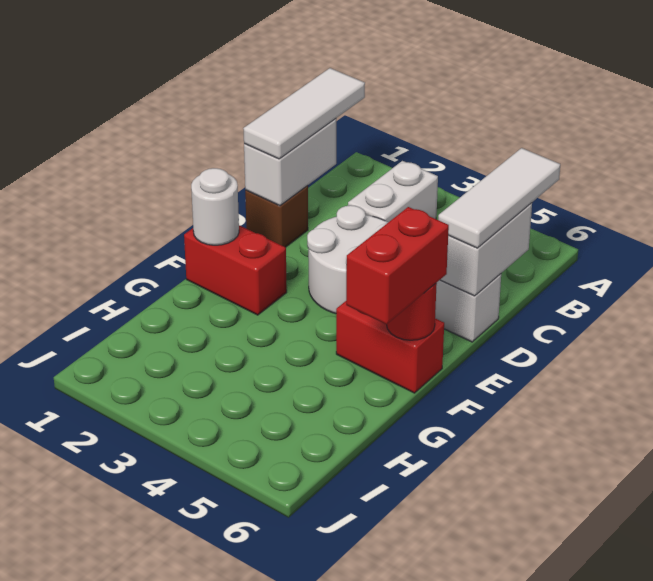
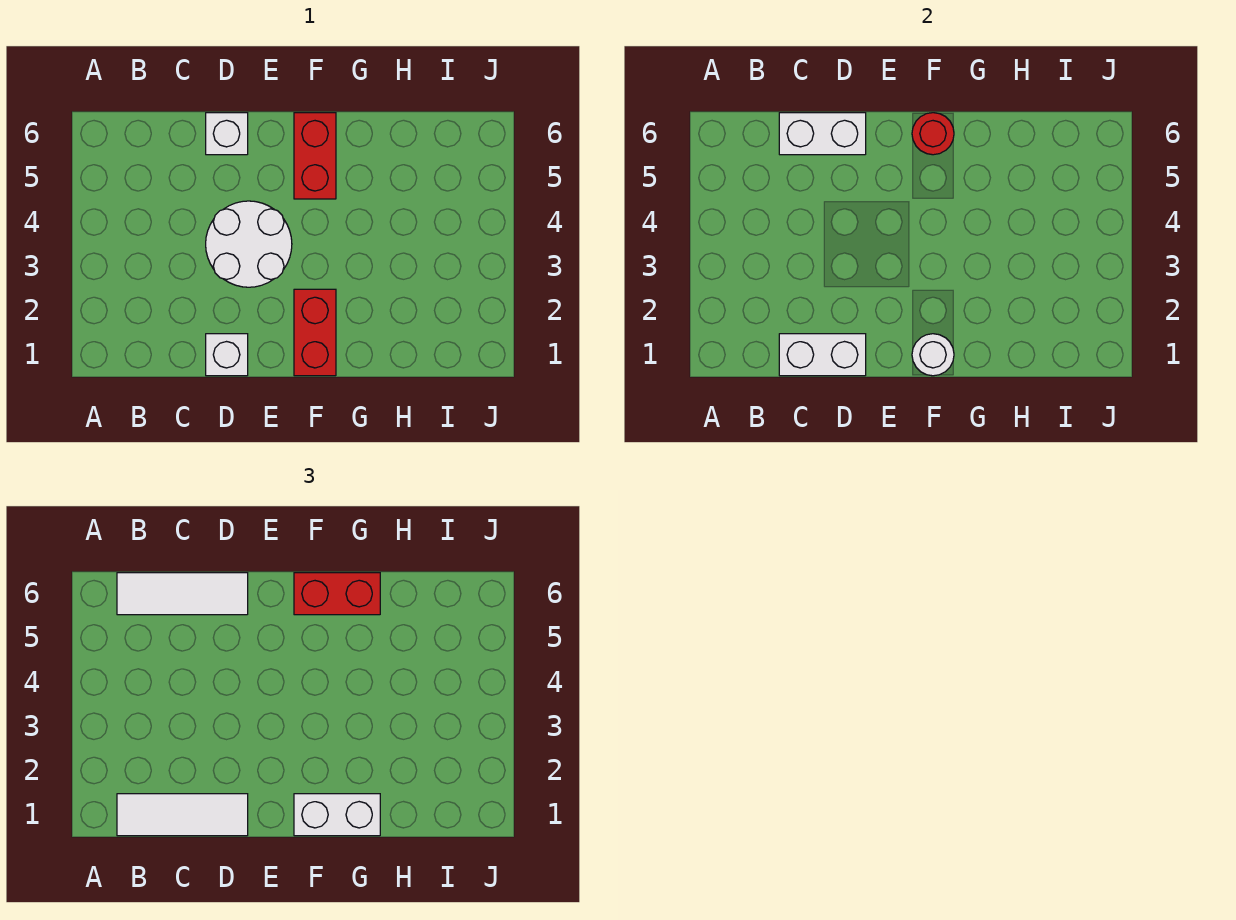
white 1x2 brick [348,161,438,222] -> white 1x2 brick moved to [294,794,380,836]
brown 1x1 brick [245,186,308,247] -> white 1x1 brick [206,334,248,376]

